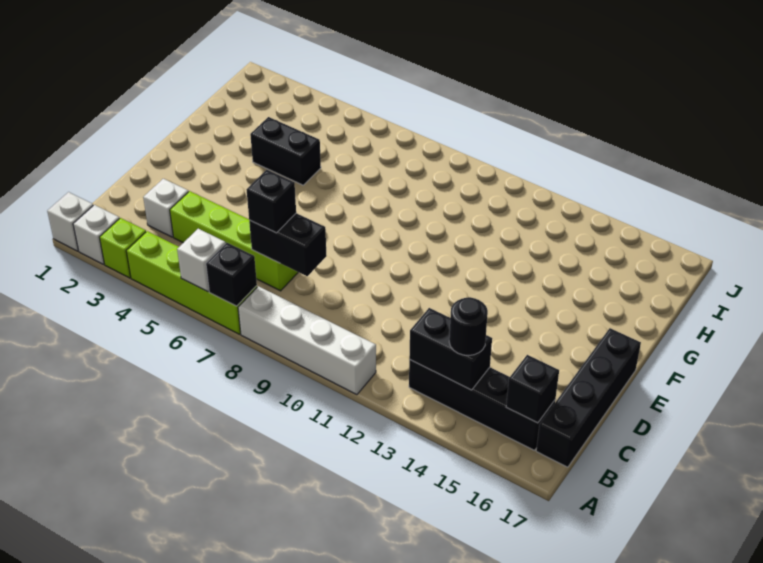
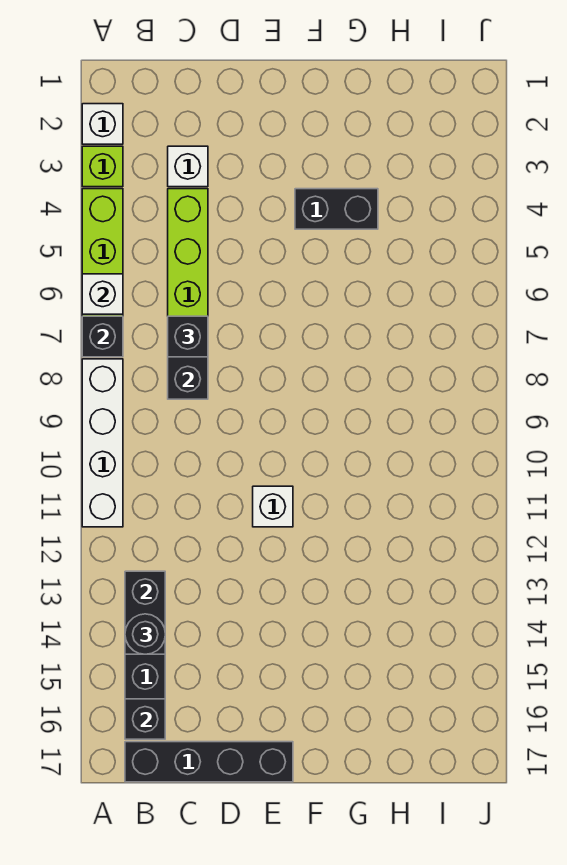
white 1x1 brick [47,192,93,251] -> white 1x1 brick moved to [253,486,293,527]
black 1x2 brick [250,117,321,185] -> black 1x2 brick turned to [295,189,378,229]

